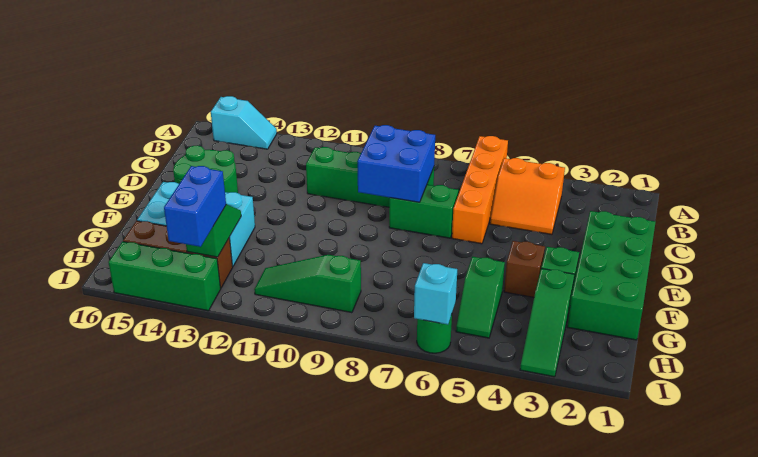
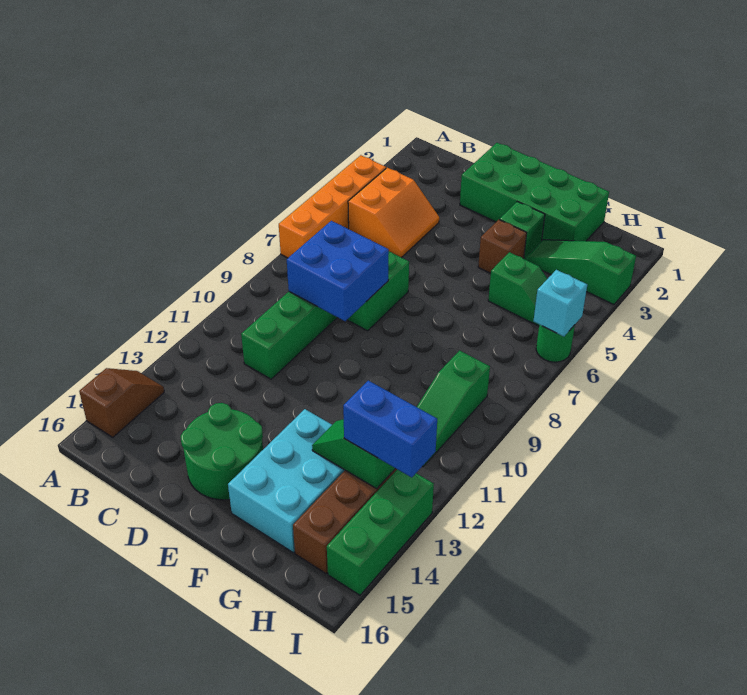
orange 1x4 brick [452,136,508,244] -> orange 1x4 brick turned to [279,155,386,258]
cyan 1x2 slope [211,96,277,149] -> brown 1x2 slope [79,368,164,437]
green 1x3 slope [520,268,575,377] -> green 1x3 slope turned to [526,240,636,305]

